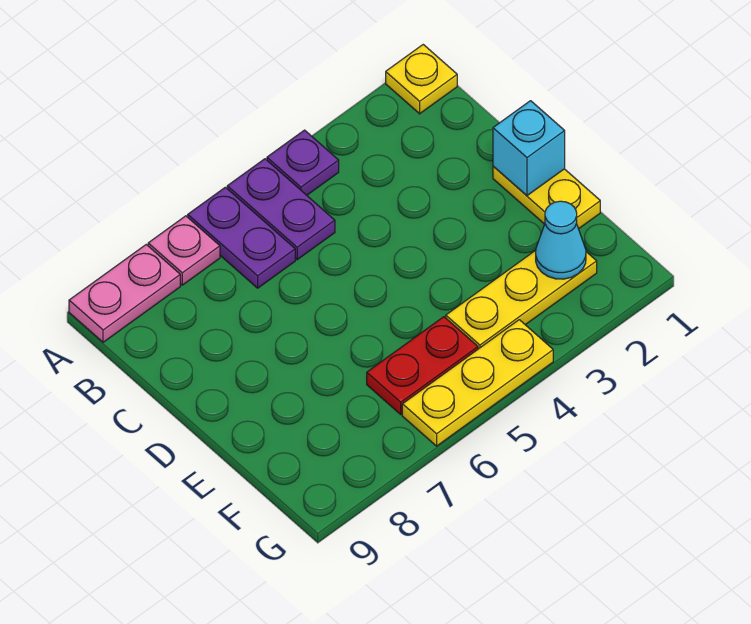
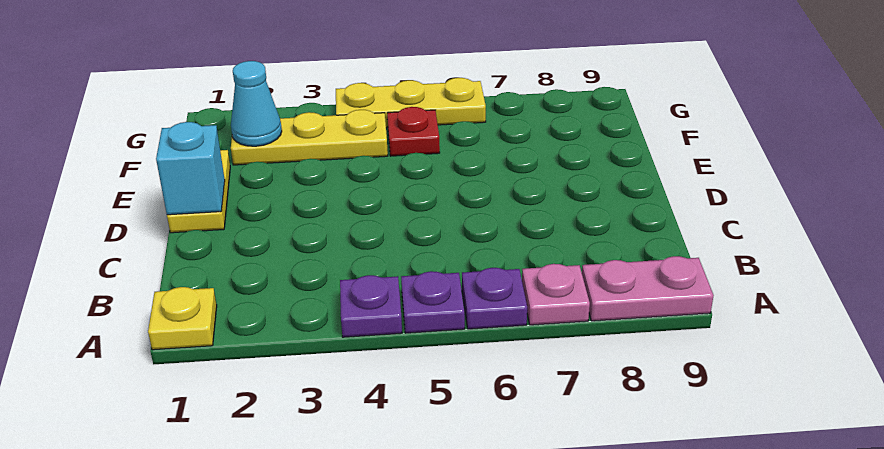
purple 1x2 plate [227,159,335,260] -> purple 1x1 plate [401,271,465,333]
purple 1x2 plate [188,187,295,288] -> purple 1x1 plate [462,268,527,329]
red 1x2 plate [367,317,478,414] -> red 1x1 plate [387,107,440,156]

